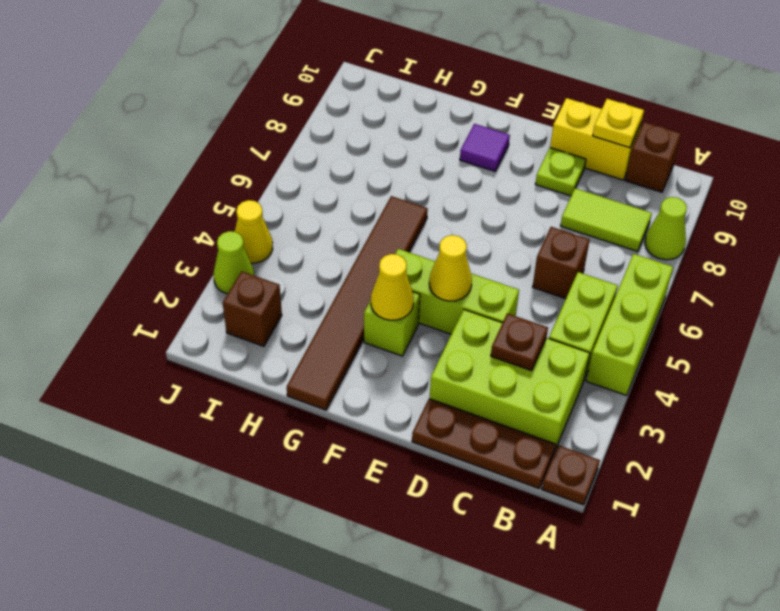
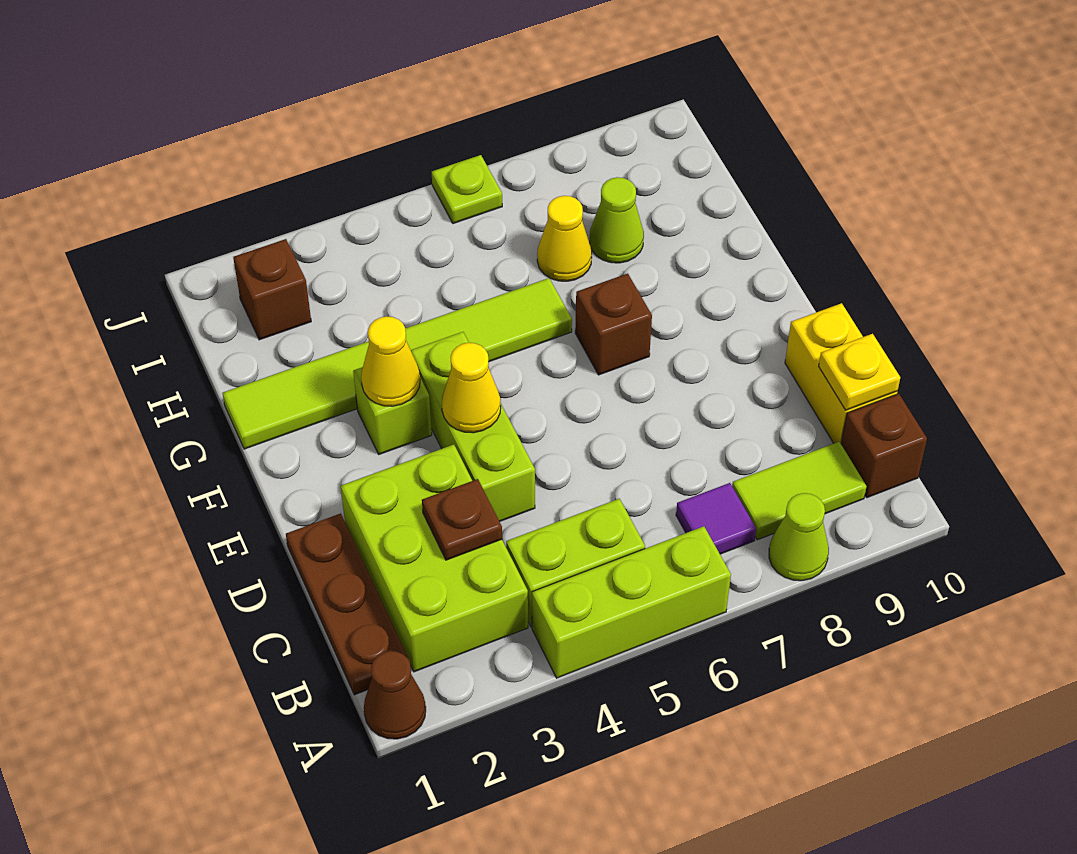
brown 1x1 plate [542,445,600,505] -> brown 1x1 cone [364,651,426,739]
lime 1x2 tile [561,188,652,251] -> lime 1x2 tile turned to [732,442,866,540]
brown 1x1 brick [533,227,590,299] -> brown 1x1 brick moved to [575,274,652,375]
lime 1x1 plate [535,148,586,196] -> lime 1x1 plate moved to [432,155,502,224]
purple 1x1 tile [460,124,510,171] -> purple 1x1 tile moved to [676,483,756,554]
brown 1x6 tile [287,196,428,410] -> lime 1x6 tile [223,278,572,449]
lime 1x1 cone [214,231,254,294] -> lime 1x1 cone moved to [590,177,644,263]
yellow 1x1 cone [235,200,273,263] -> yellow 1x1 cone moved to [537,196,592,281]

